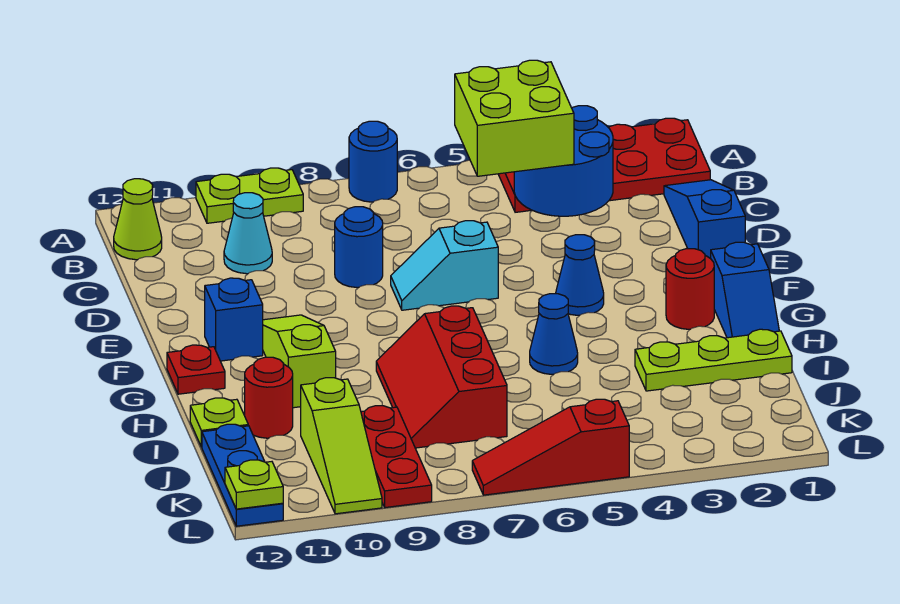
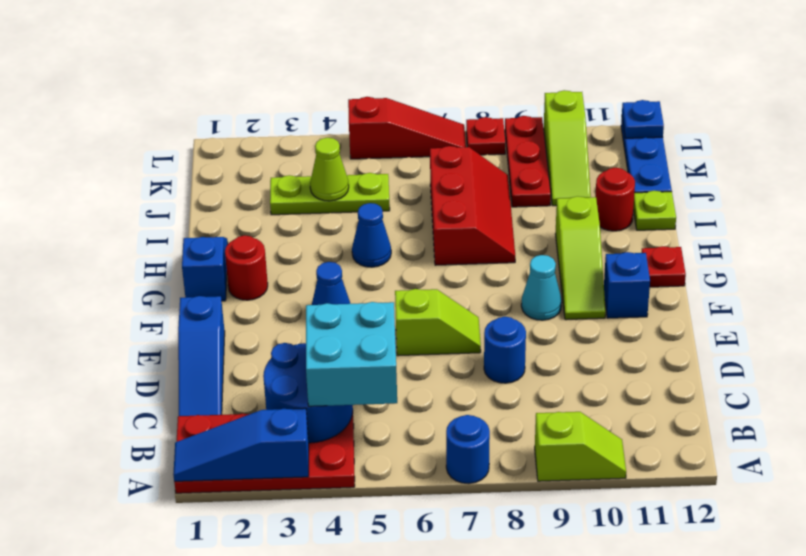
none -> blue 1x3 slope [173,408,309,481]
lime 1x2 plate [196,168,303,223] -> lime 1x2 slope [535,412,626,481]
lime 2x2 brick [455,60,574,176] -> cyan 2x2 brick [306,302,397,406]
lime 1x1 cone [114,179,162,260] -> lime 1x1 cone moved to [310,138,349,201]
cyan 1x1 cone [224,193,272,274] -> cyan 1x1 cone moved to [521,255,562,320]
cyan 1x2 slope [391,221,498,310] -> lime 1x2 slope [395,289,481,356]
lime 1x3 plate [635,329,792,391] -> lime 1x3 plate moved to [270,173,390,215]
lime 1x3 slope [301,378,382,514] -> lime 1x3 slope turned to [544,90,591,206]
none -> red 1x1 plate [466,117,505,155]
lime 1x1 plate [225,460,283,509] -> blue 1x1 plate [622,100,664,138]

